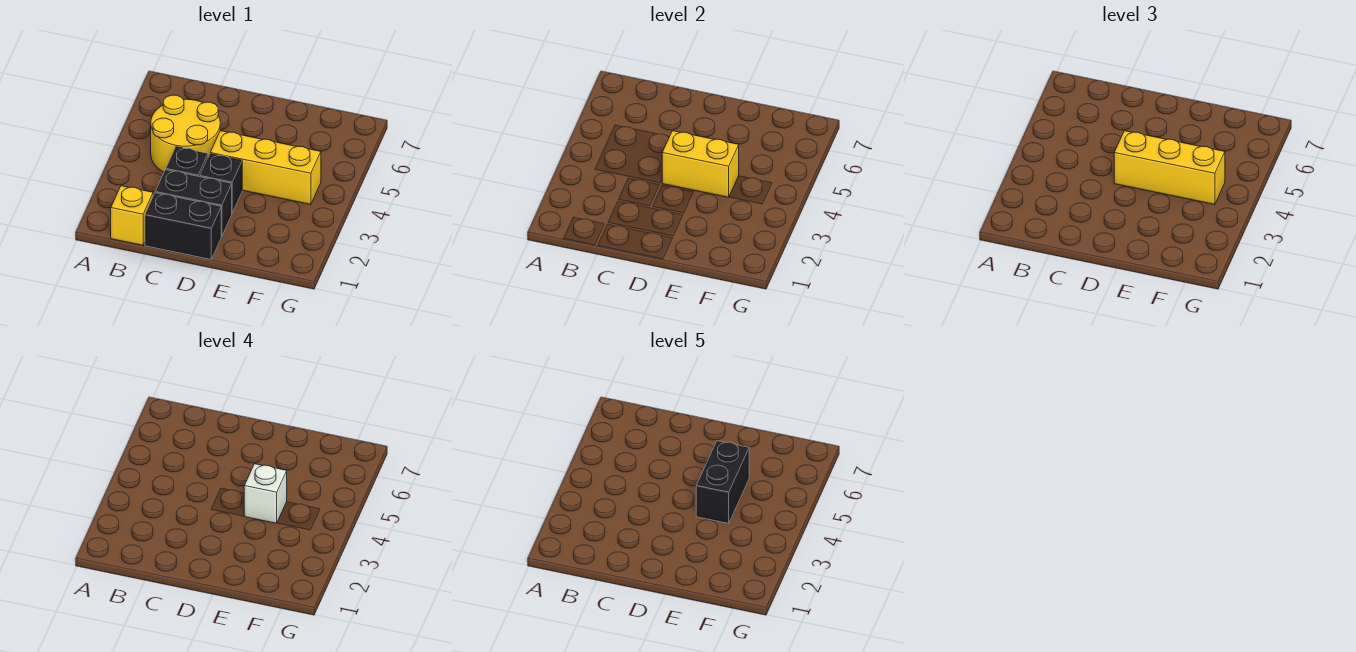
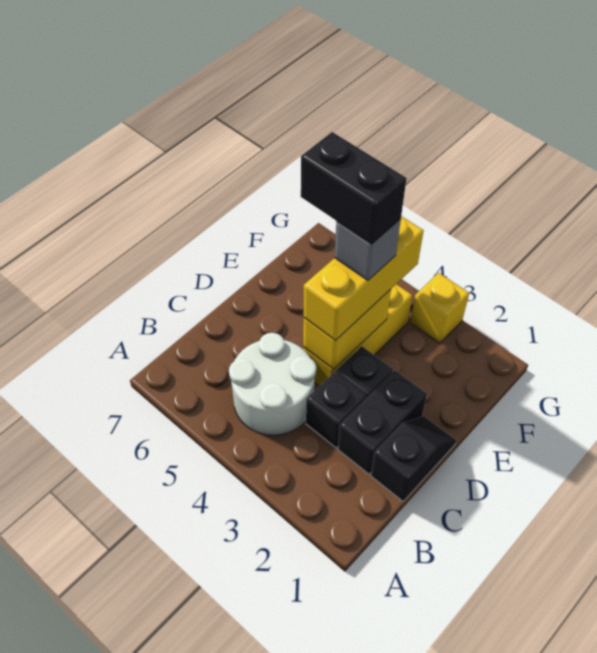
yellow 1x1 brick [111,186,153,245] -> yellow 1x1 brick moved to [410,273,469,343]
yellow 2x2 round brick [151,95,220,172] -> white 2x2 round brick [229,333,316,435]
black 1x2 brick [145,193,221,259] -> black 1x2 slope [371,416,456,501]
white 1x1 brick [244,464,287,523] -> grey 1x1 brick [335,219,401,280]

